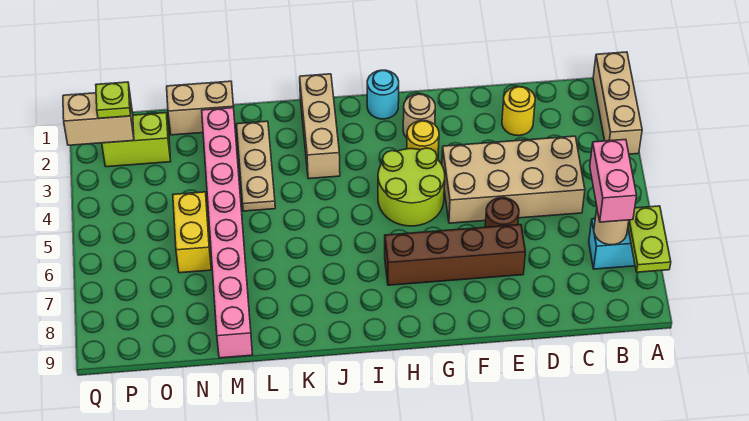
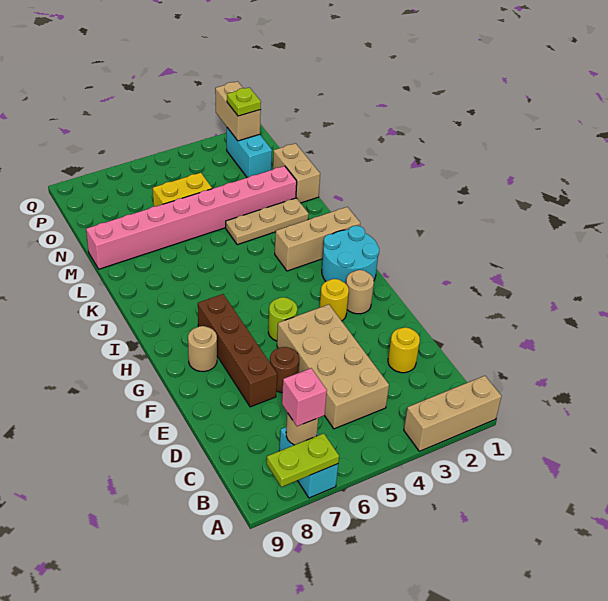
pink 1x2 brick [590,139,637,222] -> pink 1x1 brick [282,368,327,426]
lime 2x2 round brick [378,148,445,226] -> lime 1x1 round brick [268,297,297,341]
none -> tan 1x1 round brick [188,326,217,372]
cyan 1x1 round brick [367,70,399,119] -> cyan 2x2 round brick [322,226,379,284]
lime 1x2 brick [102,113,171,167] -> cyan 1x2 brick [227,128,272,178]

